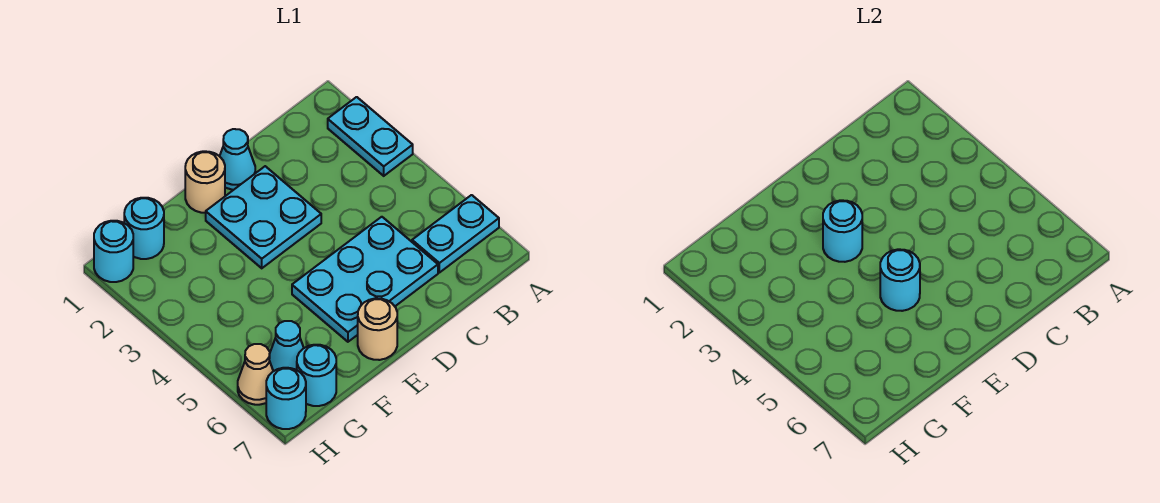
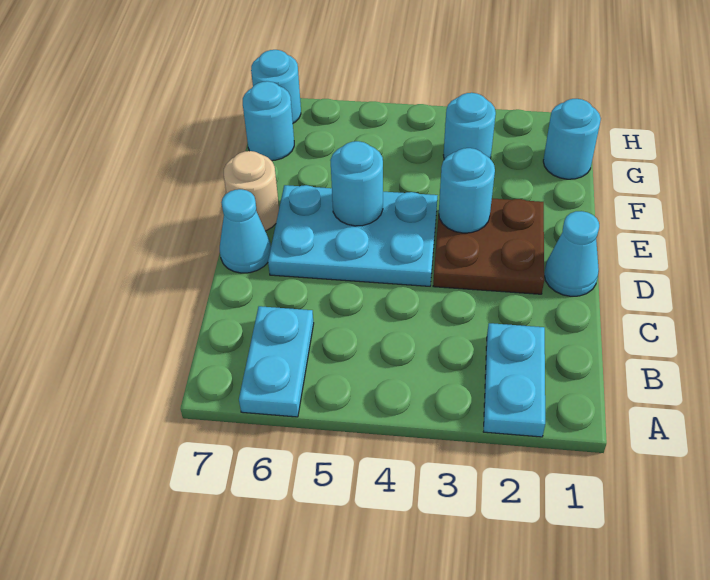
cyan 1x2 plate [328,97,413,176] -> cyan 1x2 plate turned to [484,323,545,437]
cyan 2x3 plate [292,217,438,342] -> cyan 2x3 plate turned to [268,185,438,286]
cyan 2x2 plate [206,166,321,268] -> brown 2x2 plate [433,198,544,294]
tan 1x1 round brick [185,151,225,213] -> none
cyan 1x1 cone [269,321,304,371] -> cyan 1x1 cone moved to [220,189,271,273]
cyan 1x1 round brick [94,221,133,282] -> cyan 1x1 round brick moved to [444,93,496,160]
tan 1x1 cone [238,344,273,405] -> none

